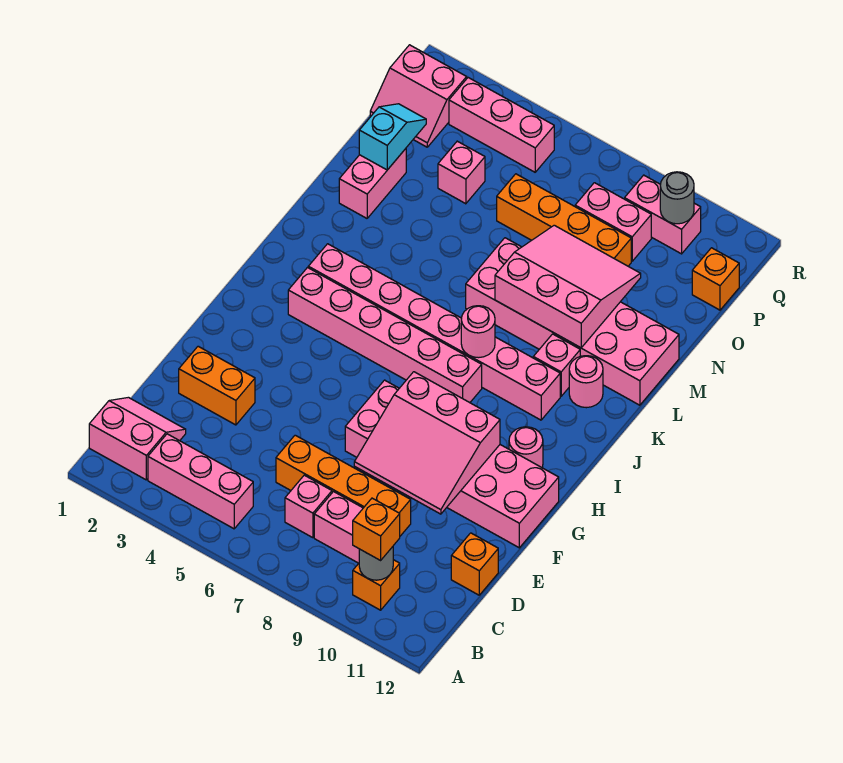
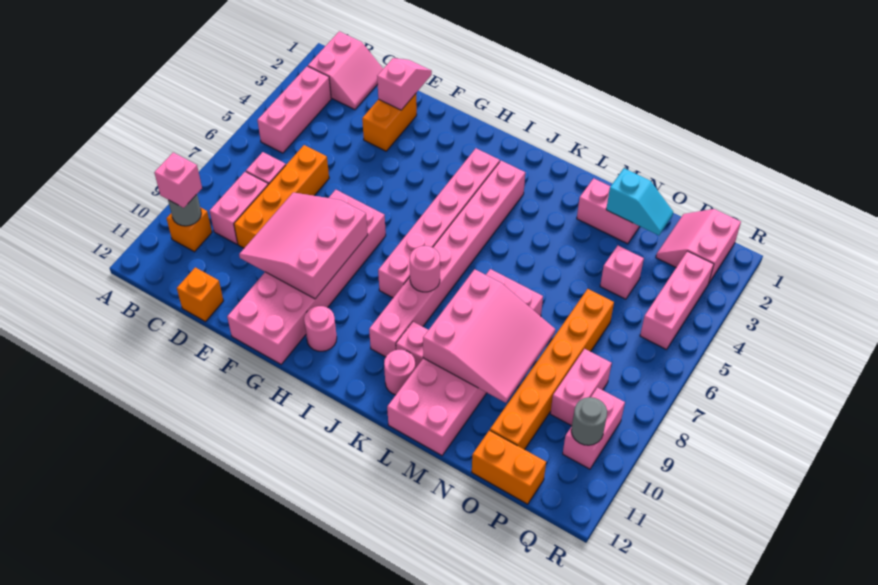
orange 1x1 brick [353,498,400,560] -> pink 1x1 brick [154,152,202,208]
none -> pink 1x2 slope [377,58,432,110]
orange 1x4 brick [497,174,631,266] -> orange 1x6 brick [490,289,614,450]
orange 1x1 brick [692,248,739,310] -> orange 1x2 brick [472,430,546,504]

